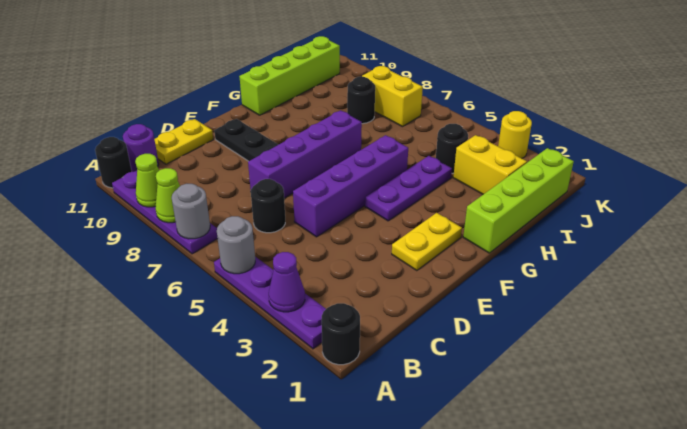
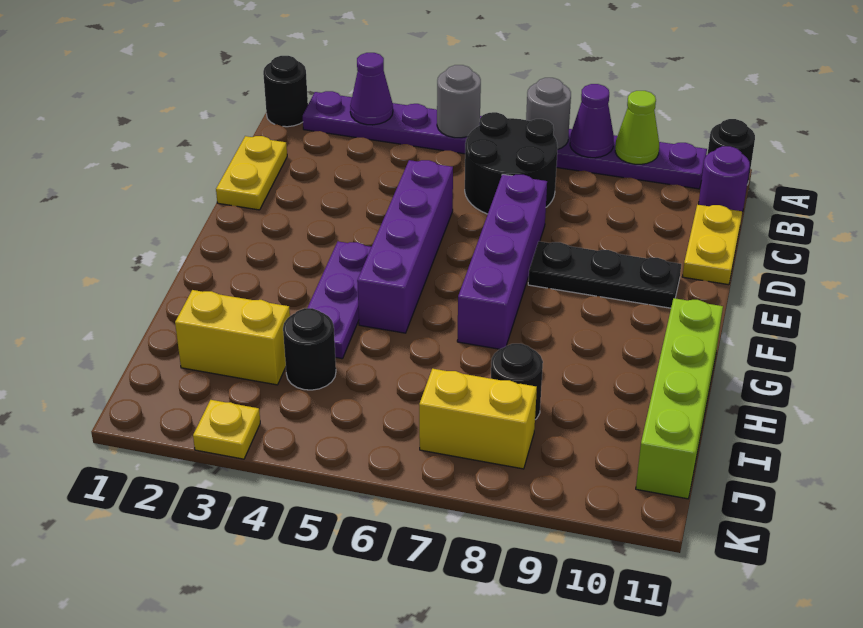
lime 1x1 cone [155,168,180,223] -> purple 1x1 cone [570,84,614,158]
black 1x1 round brick [251,179,285,233] -> black 2x2 round brick [465,112,558,214]
yellow 1x2 plate [392,213,462,271] -> yellow 1x2 plate moved to [216,136,287,210]
lime 1x4 brick [463,148,574,253] -> none
yellow 1x1 round brick [498,111,532,158] -> yellow 1x1 plate [193,400,260,459]

